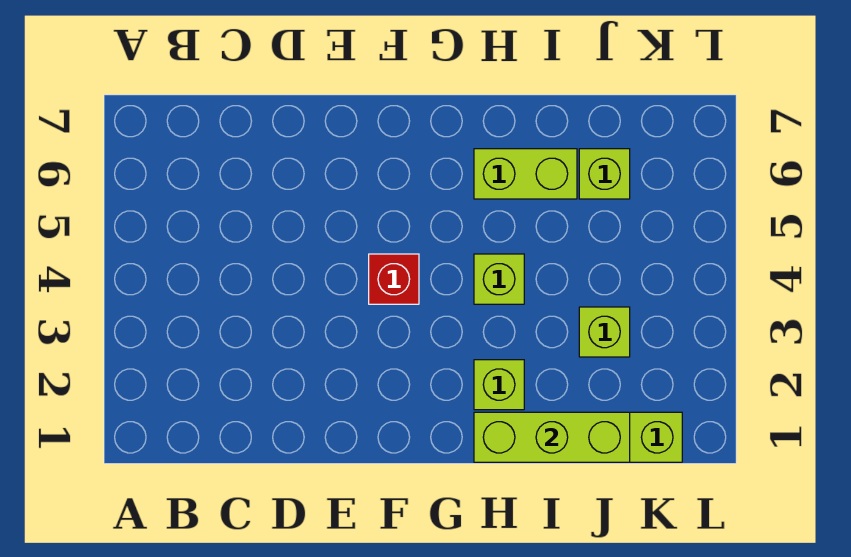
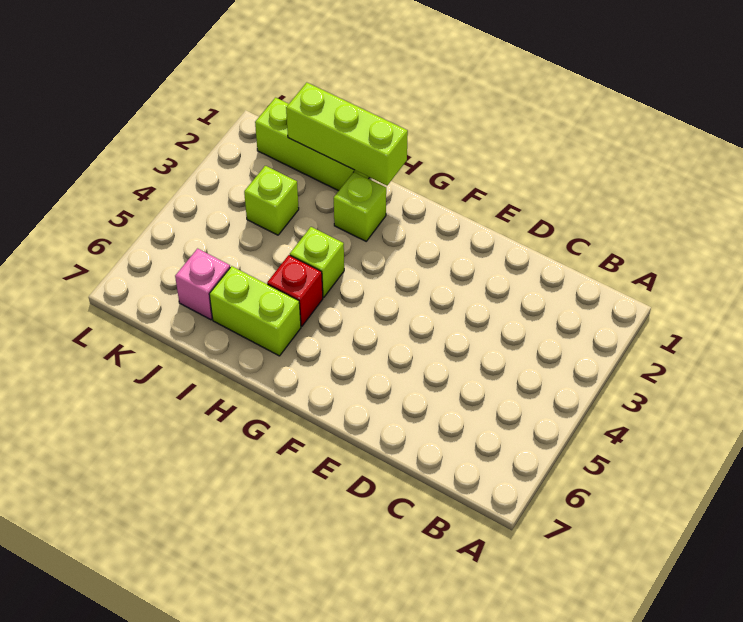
red 1x1 brick [369,254,419,304] -> red 1x1 brick moved to [267,255,323,326]
lime 1x1 brick [579,149,630,199] -> pink 1x1 brick [175,249,230,320]

